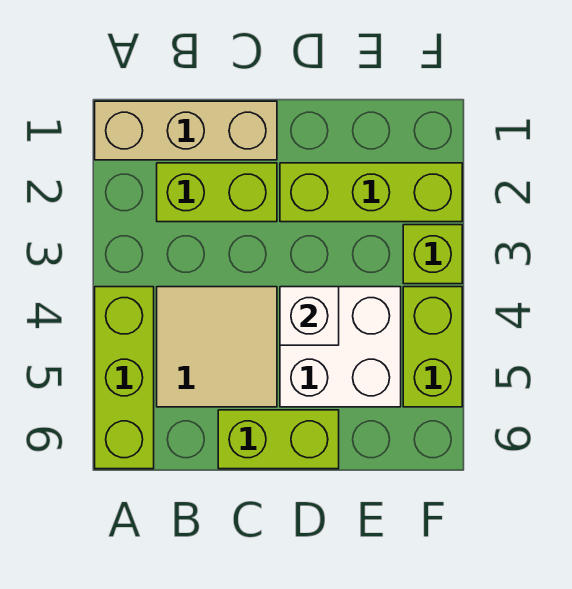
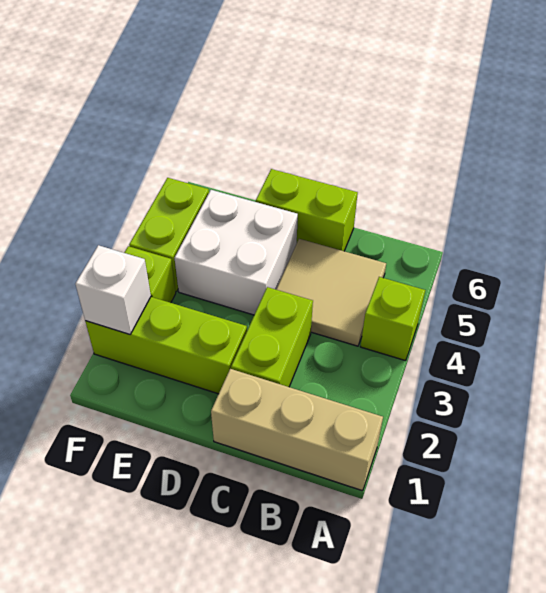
lime 1x3 brick [95,287,154,469] -> lime 1x1 brick [360,277,425,361]
lime 1x2 brick [157,163,277,222] -> lime 1x2 brick turned to [231,287,313,387]
white 1x1 brick [280,287,339,345] -> white 1x1 brick moved to [75,245,151,334]

